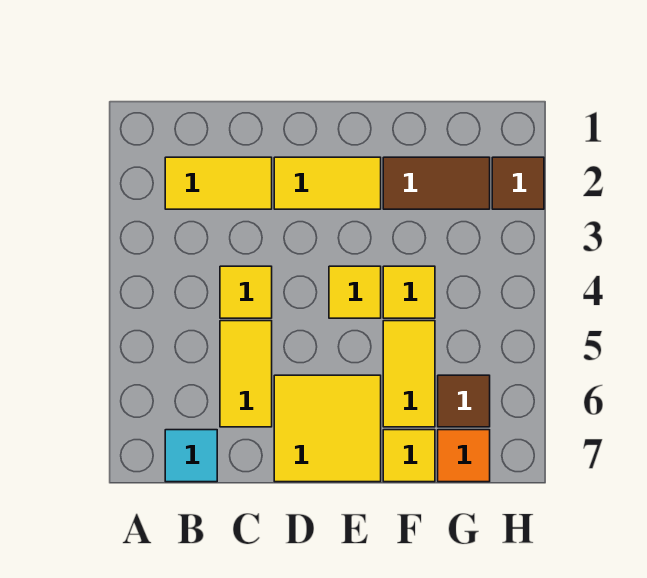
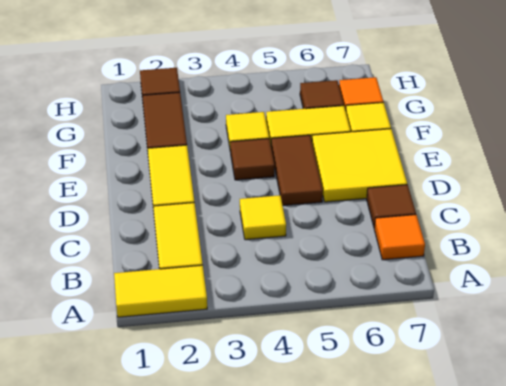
cyan 1x1 tile [165,430,217,482] -> orange 1x1 tile [374,215,425,260]
yellow 1x2 tile [220,321,272,427] -> yellow 1x2 tile moved to [114,265,207,317]
none -> brown 1x1 tile [367,185,416,228]
none -> brown 1x2 tile [271,135,323,206]
yellow 1x1 tile [329,266,381,318] -> brown 1x1 tile [230,139,275,180]

